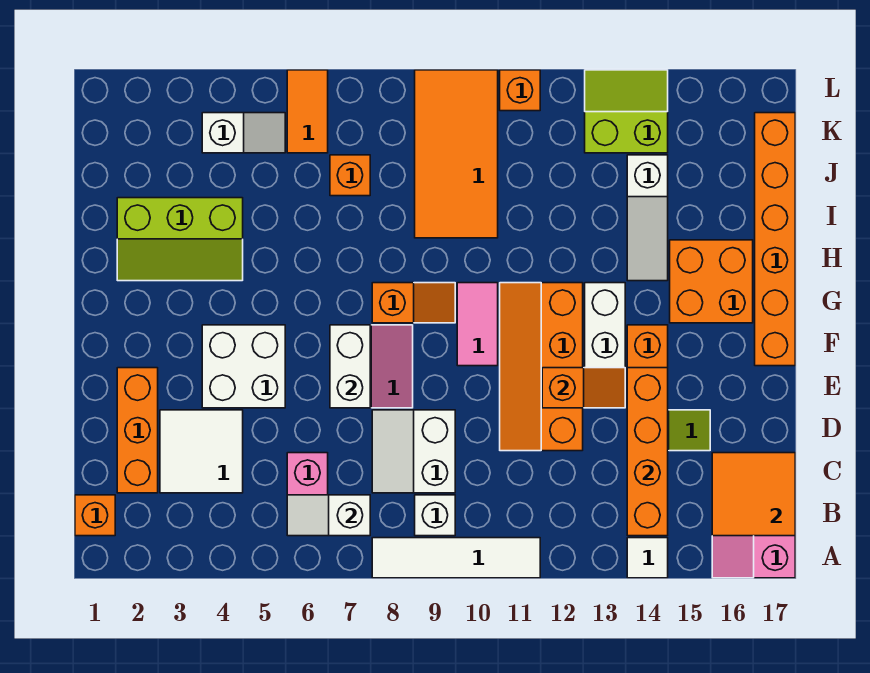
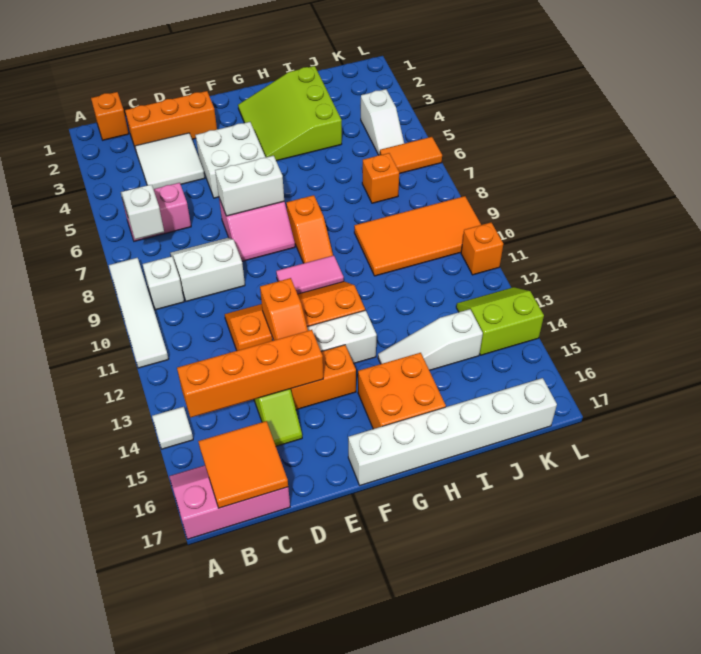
orange 1x6 brick [755,113,795,366] -> white 1x6 brick [348,378,557,485]
lime 2x3 slope [117,198,243,281] -> lime 3x3 slope [238,66,342,161]
lime 2x2 slope [585,70,668,153] -> lime 2x2 slope turned to [456,287,544,355]

